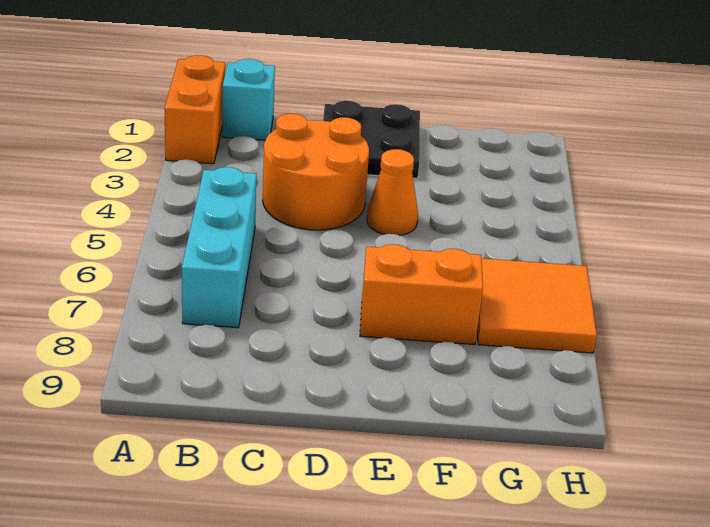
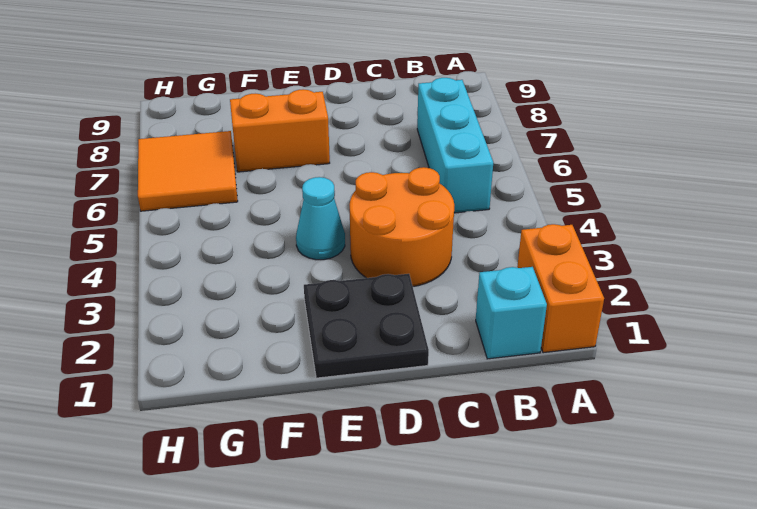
orange 1x1 cone [367,149,418,236] -> cyan 1x1 cone [296,177,345,260]

